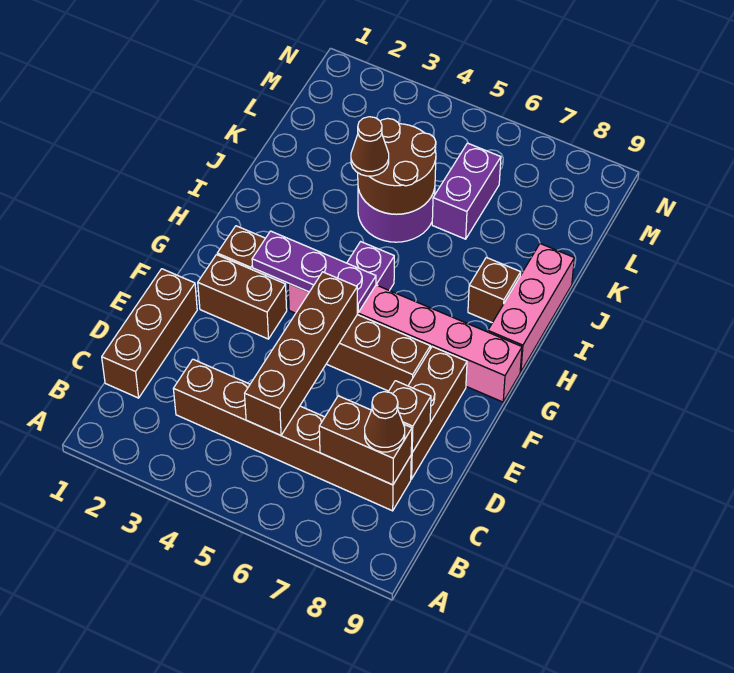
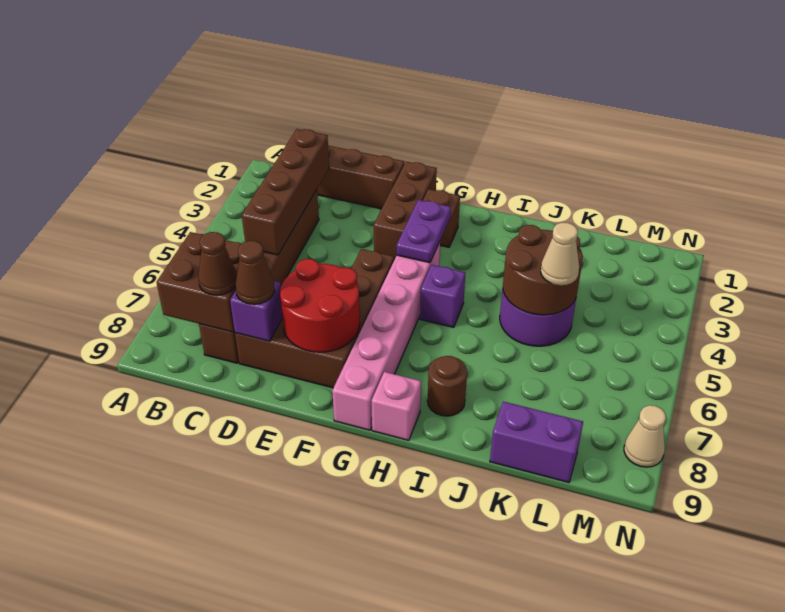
brown 1x4 brick [245,272,357,435] -> brown 1x4 brick turned to [242,129,329,255]
brown 1x2 brick [319,396,412,485] -> brown 2x2 brick [157,232,241,332]
brown 1x1 brick [388,381,431,453] -> purple 1x1 brick [230,281,282,341]
none -> red 2x2 round brick [280,259,360,352]
brown 1x2 brick [198,255,287,339] -> brown 1x3 brick [374,162,437,260]
purple 1x3 plate [252,231,376,313] -> purple 1x2 plate [397,200,451,263]
pink 1x3 brick [488,244,574,372] -> pink 1x1 brick [371,372,421,440]
brown 1x1 brick [468,258,521,323] -> brown 1x1 round brick [427,356,467,416]
brown 1x1 cone [351,117,389,176] -> brown 1x1 cone moved to [236,241,275,304]
none -> tan 1x1 cone [541,223,579,285]
purple 1x2 brick [432,143,501,239] -> purple 1x2 brick moved to [490,402,583,482]
none -> tan 1x1 cone [624,405,666,467]

